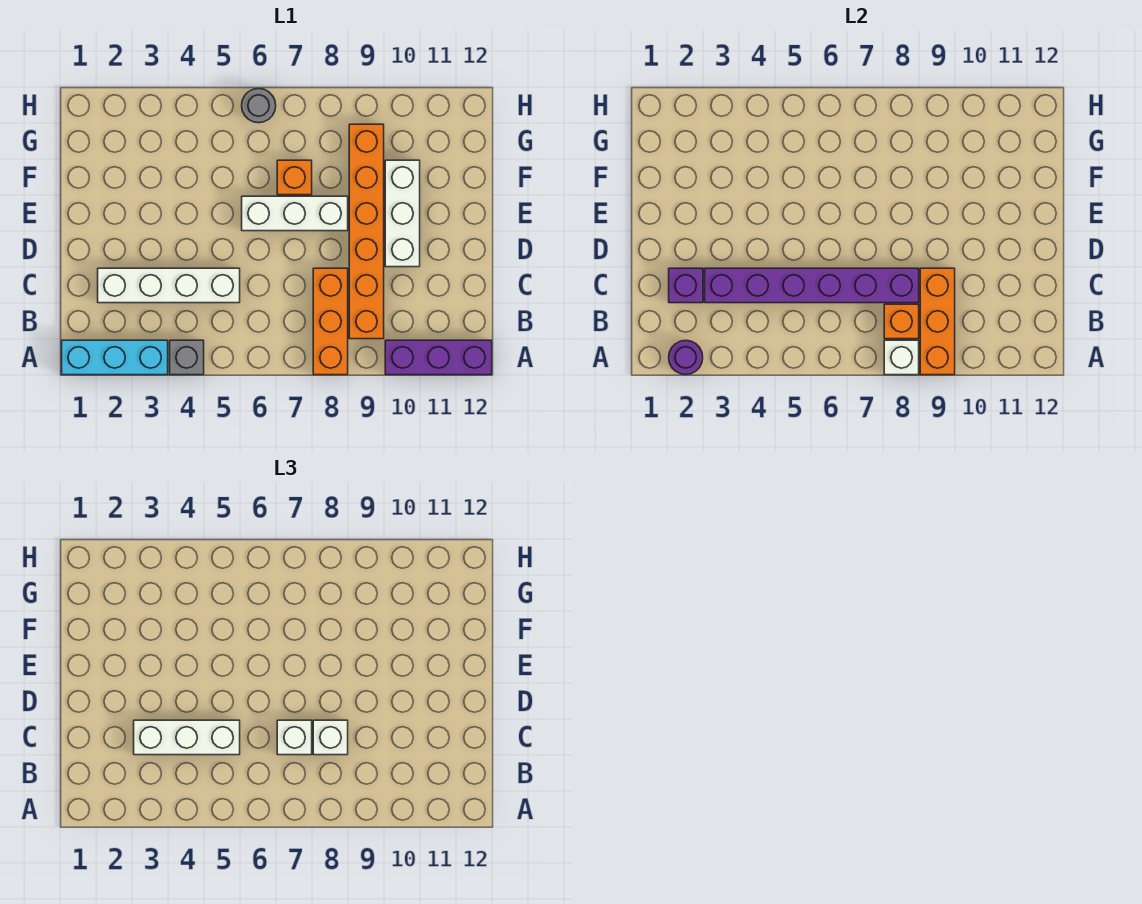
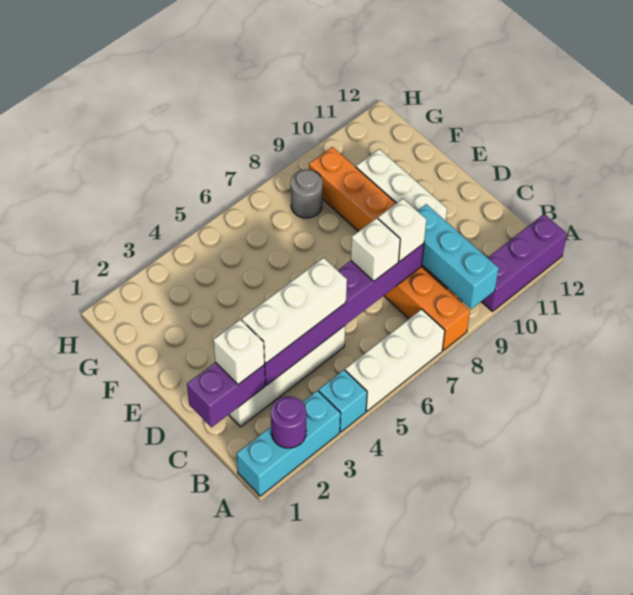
grey 1x1 brick [170,340,204,375] -> cyan 1x1 brick [319,370,367,432]
white 1x1 brick [884,340,919,375] -> white 1x1 brick moved to [213,319,265,384]
orange 1x3 brick [920,268,955,375] -> cyan 1x3 brick [418,204,499,309]
orange 1x1 brick [884,304,919,339] -> none
purple 1x1 brick [669,268,703,303] -> purple 1x2 brick [187,362,265,427]
white 1x3 brick [242,196,348,231] -> white 1x3 brick moved to [345,309,445,411]
orange 1x1 brick [277,160,312,195] -> none
grey 1x1 round brick [242,89,276,123] -> grey 1x1 round brick moved to [291,170,322,218]

